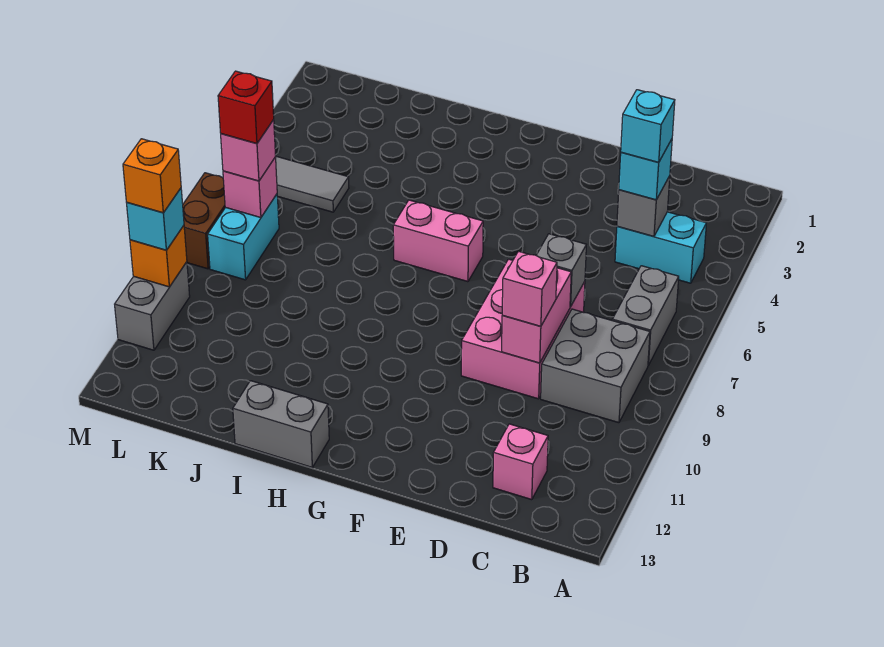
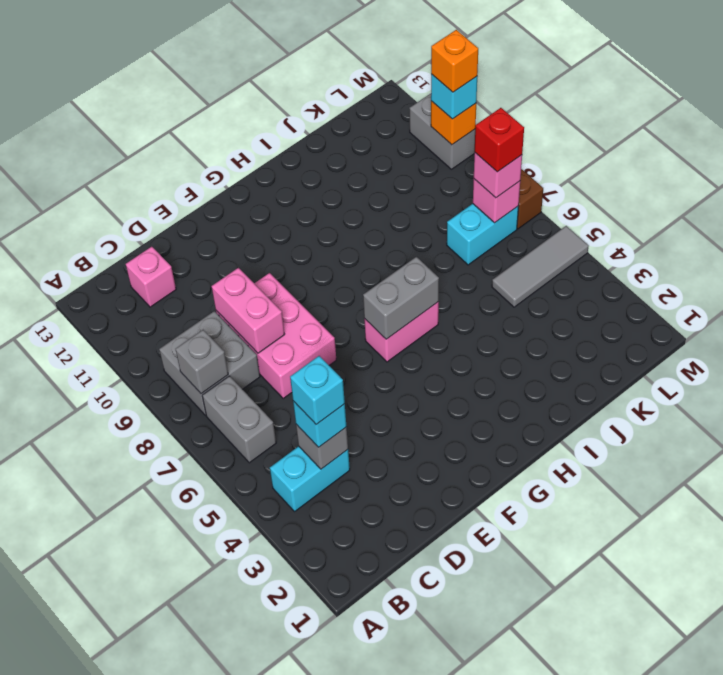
grey 1x1 brick [536,234,586,307] -> grey 1x1 brick moved to [176,330,228,394]
pink 1x1 brick [502,251,557,326] -> none
grey 1x2 brick [233,381,329,467] -> grey 1x2 brick moved to [363,257,439,339]
cyan 1x2 brick [208,194,279,280] -> cyan 1x2 brick turned to [447,204,519,265]

